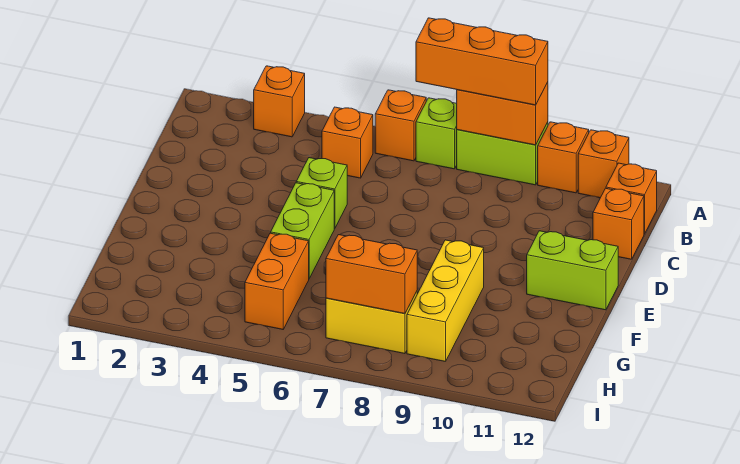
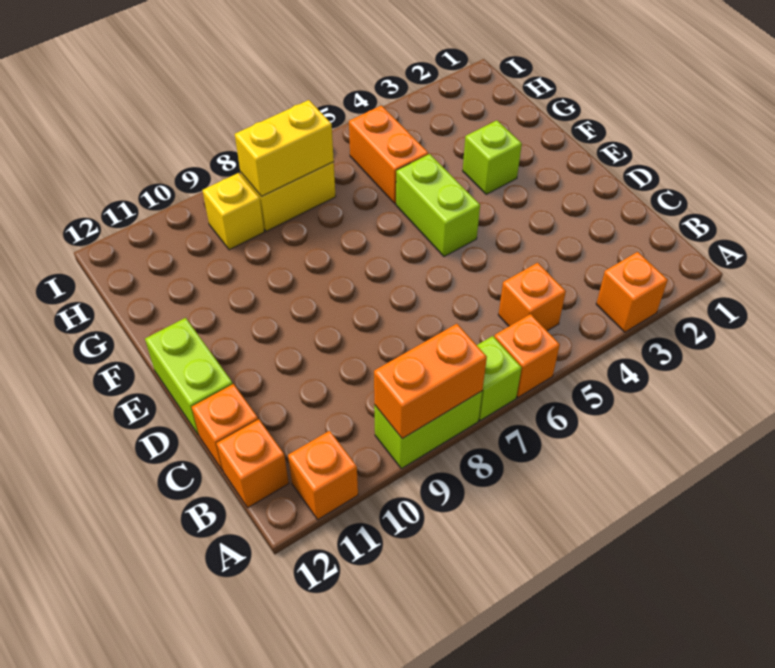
orange 1x3 brick [416,18,548,105] -> none
orange 1x1 brick [538,122,589,193] -> none
lime 1x1 brick [296,158,347,229] -> lime 1x1 brick moved to [463,120,522,195]
lime 1x2 brick [527,231,618,310] -> lime 1x2 brick turned to [145,318,233,435]
yellow 1x3 brick [407,240,484,362] -> yellow 1x1 brick [202,173,264,250]
orange 1x2 brick [326,235,417,314] -> yellow 1x2 brick [235,100,334,197]

